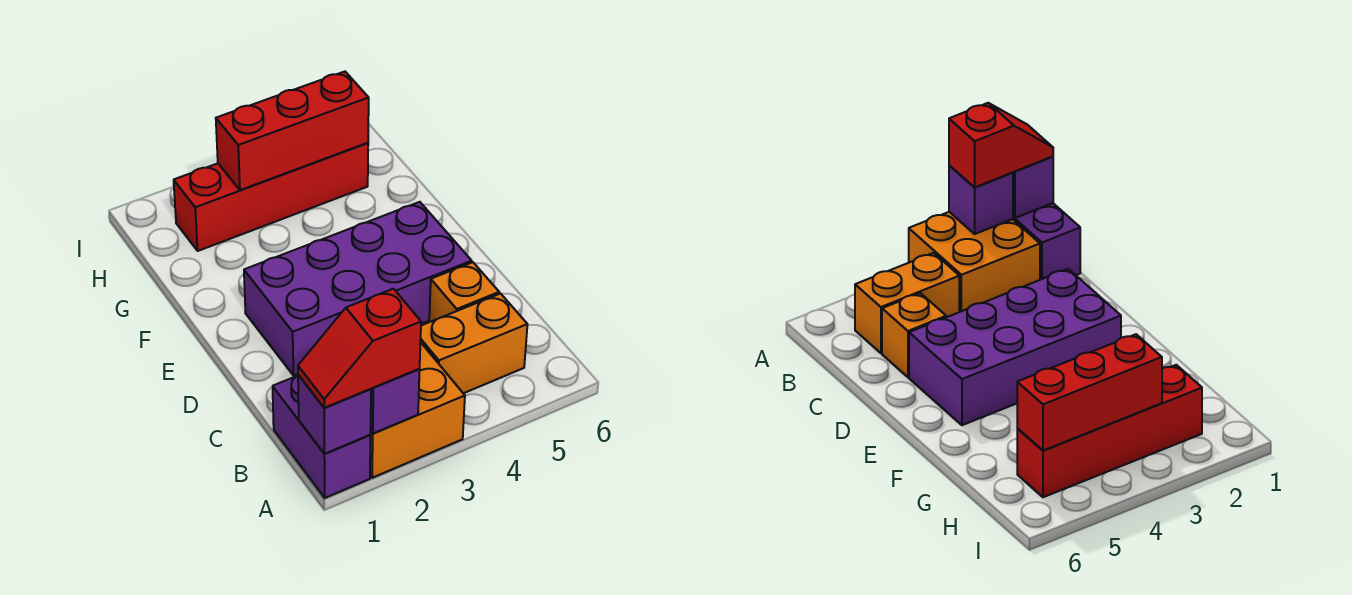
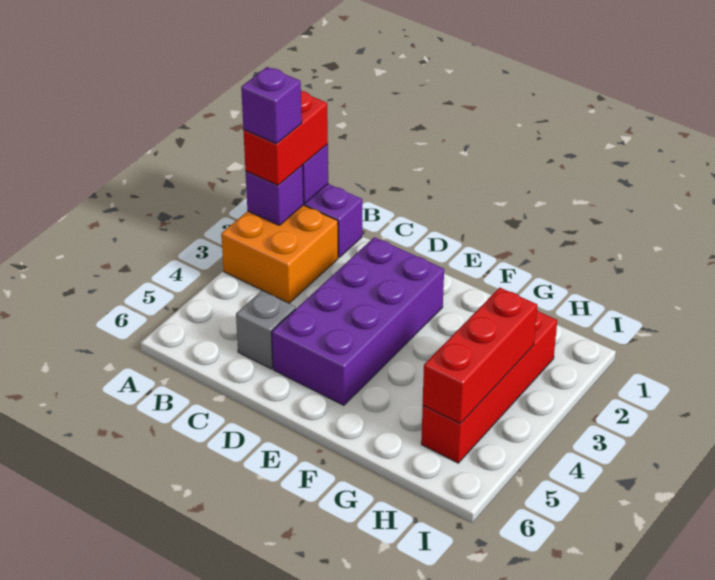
red 1x2 slope [298,289,421,408] -> red 1x2 brick [243,91,328,185]
none -> purple 1x1 brick [241,67,302,144]
orange 1x2 brick [420,294,527,393] -> none
orange 1x1 brick [429,262,499,322] -> grey 1x1 brick [236,291,296,369]

